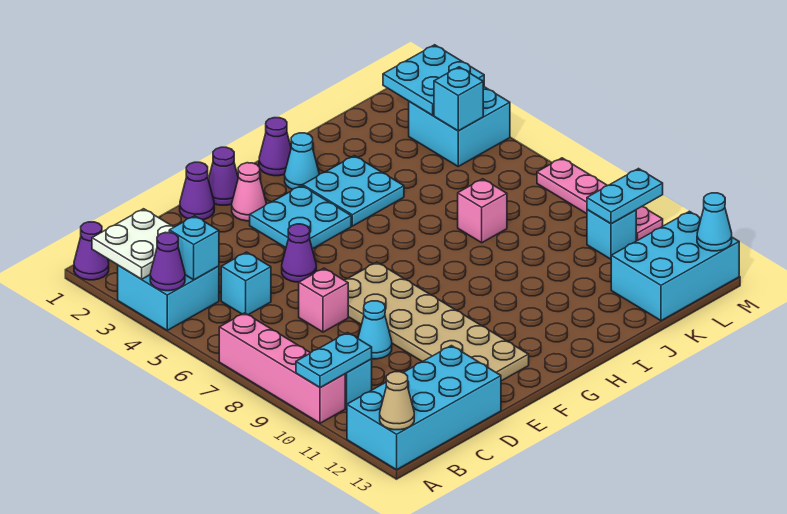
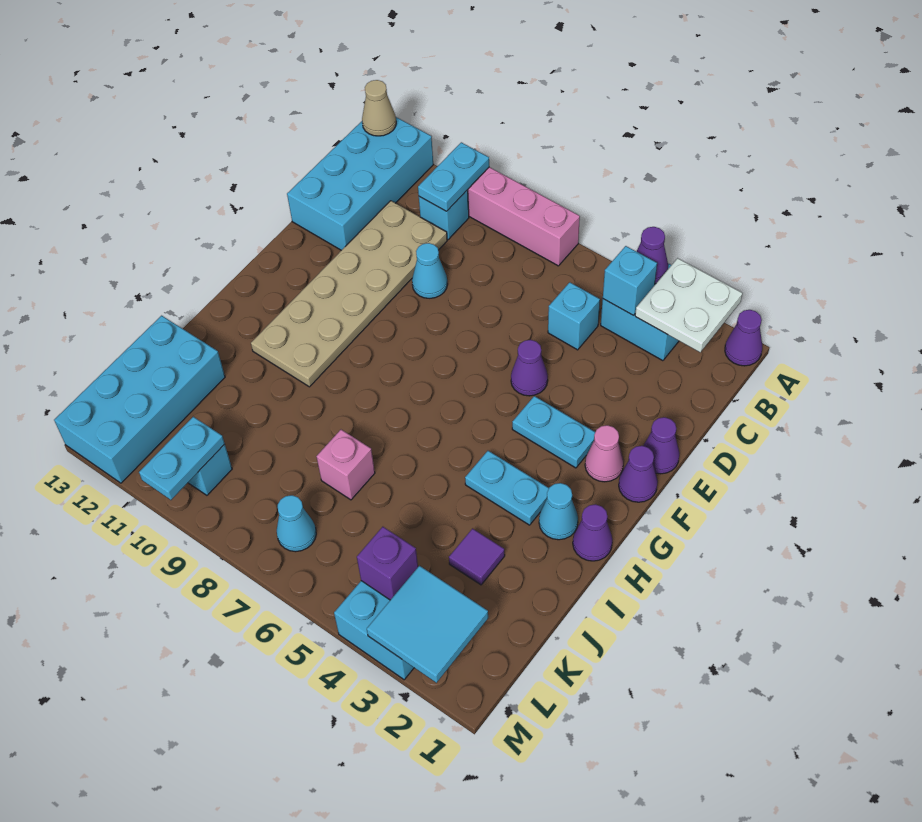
pink 1x1 brick [299,268,348,332] -> none
tan 2x6 plate [344,262,529,381] -> tan 2x6 plate turned to [251,201,447,387]
cyan 2x2 plate [250,185,351,249] -> cyan 1x2 plate [512,396,595,468]
cyan 2x2 plate [303,156,404,226] -> cyan 1x2 plate [465,451,549,525]
none -> purple 1x1 tile [449,529,505,585]
cyan 2x3 brick [611,211,739,321] -> cyan 2x4 brick [54,316,225,483]
cyan 2x2 plate [383,45,484,115] -> cyan 2x2 tile [367,566,488,683]
cyan 1x1 brick [434,67,483,131] -> purple 1x1 brick [357,527,418,600]
pink 1x4 plate [537,158,663,241] -> none
cyan 1x1 cone [697,193,732,251] -> cyan 1x1 cone moved to [277,495,316,552]

